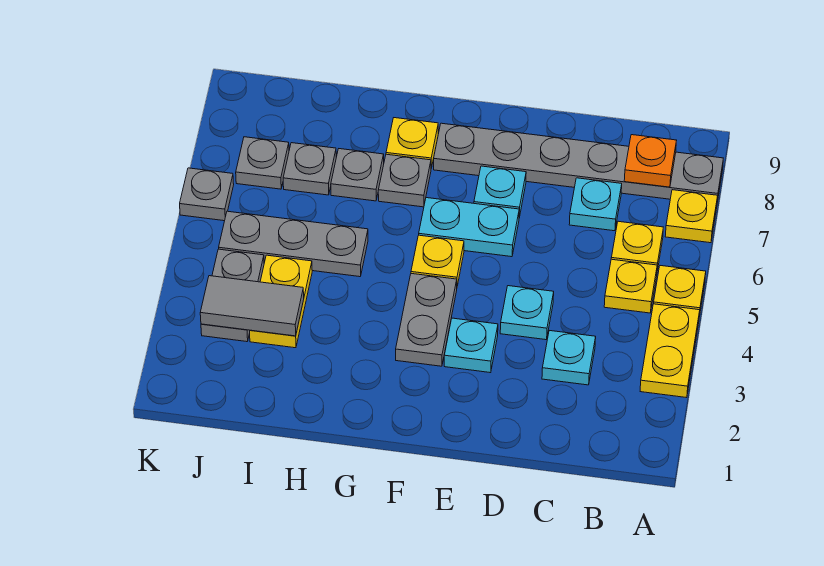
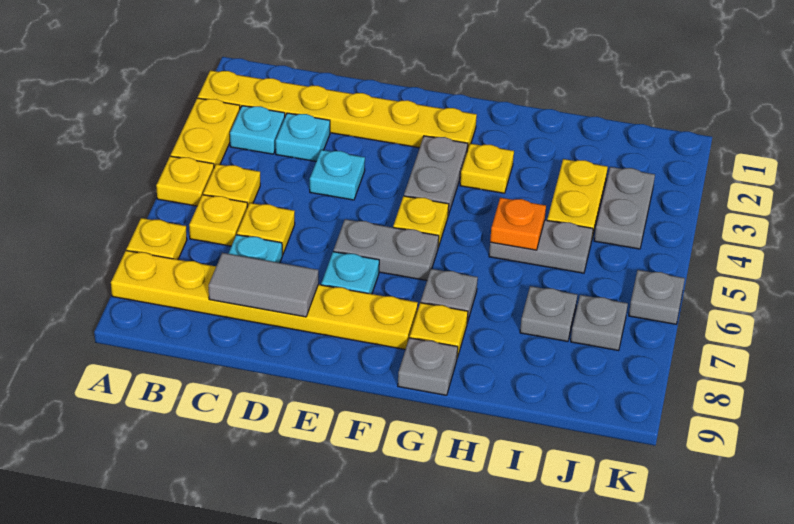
none -> yellow 1x6 plate [198,70,477,151]
grey 1x6 plate [434,123,723,202] -> yellow 1x6 plate [111,250,418,350]
orange 1x1 plate [624,135,677,187] -> orange 1x1 plate moved to [490,198,546,250]
none -> yellow 1x1 plate [237,203,295,255]
cyan 1x1 plate [444,318,498,373] -> cyan 1x1 plate moved to [230,106,285,154]
cyan 1x2 plate [419,198,519,257] -> grey 1x2 plate [333,219,439,281]
none -> yellow 1x1 plate [460,144,514,193]
grey 1x3 plate [219,211,368,277] -> grey 1x2 plate [489,220,593,273]
grey 1x1 plate [331,149,384,201] -> grey 1x1 plate moved to [398,338,458,395]
grey 1x2 tile [200,276,304,336] -> grey 1x2 tile moved to [209,253,318,317]

